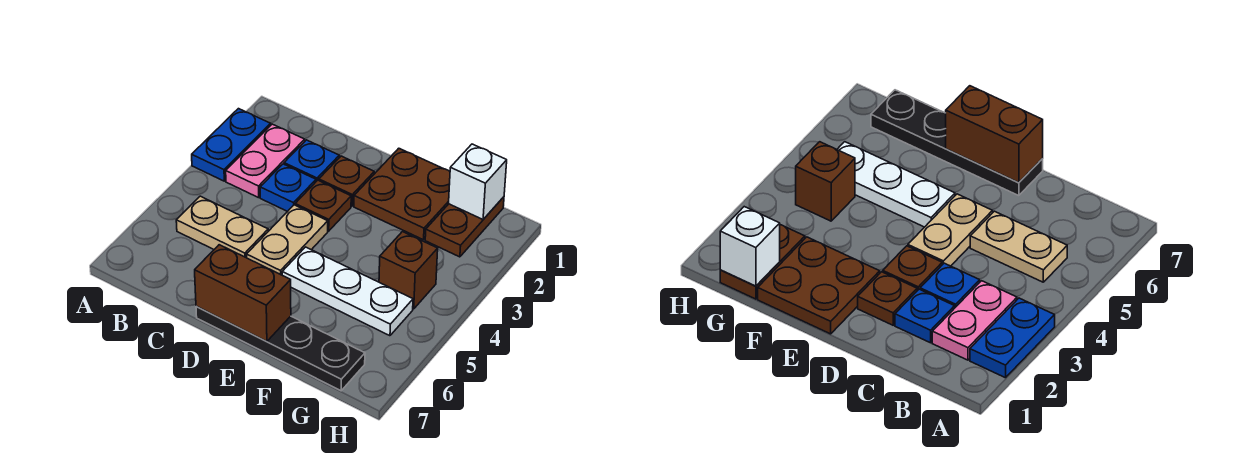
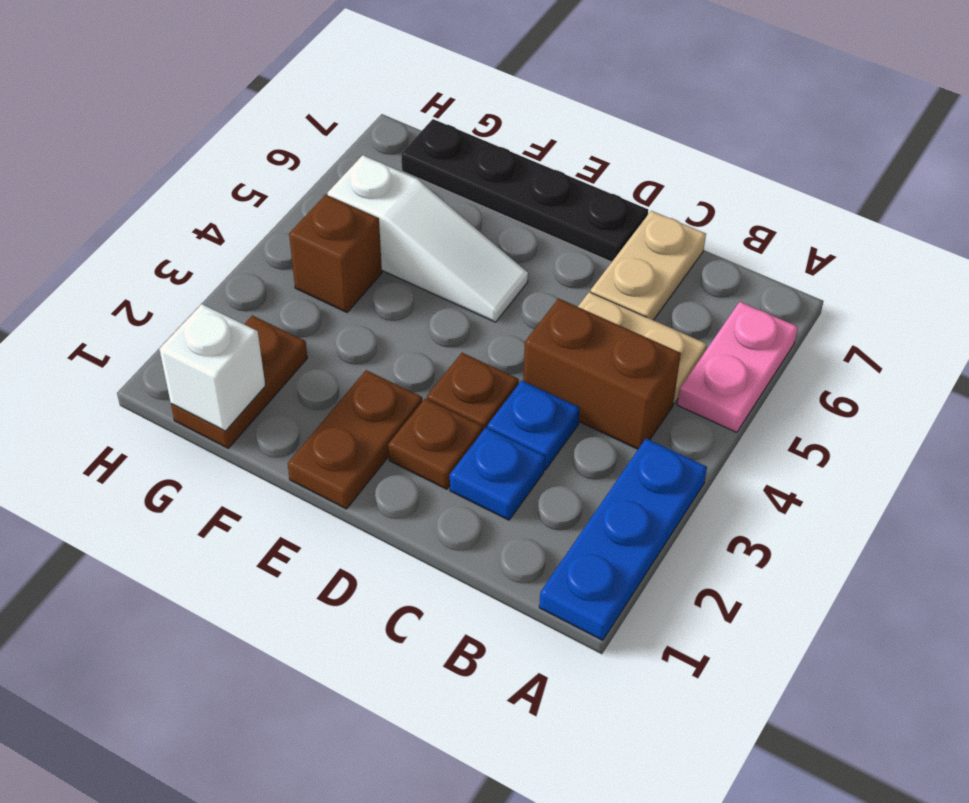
blue 1x2 plate [192,109,271,181] -> blue 1x3 plate [539,439,707,640]
pink 1x2 plate [226,124,305,198] -> pink 1x2 plate moved to [677,302,798,432]
tan 1x2 plate [247,205,328,275] -> tan 1x2 plate moved to [591,211,706,320]
brown 1x2 brick [195,245,291,342] -> brown 1x2 brick moved to [523,298,681,449]
brown 2x2 plate [354,148,450,240] -> brown 1x2 plate [288,370,422,509]
white 1x3 plate [282,247,413,336] -> white 1x3 slope [328,155,528,322]

